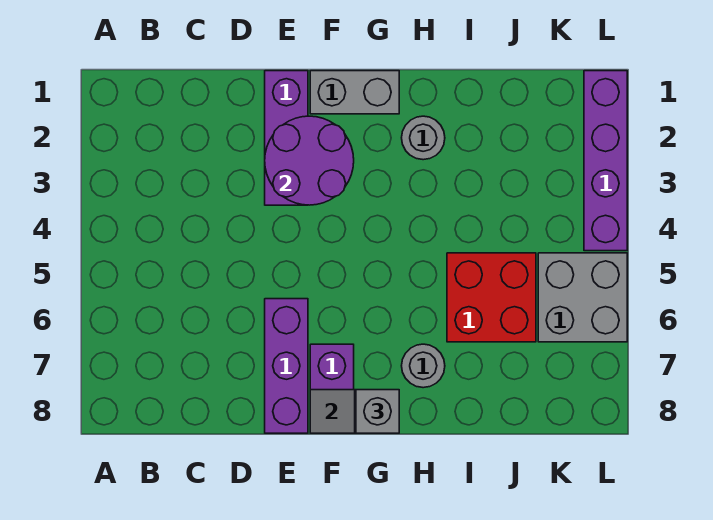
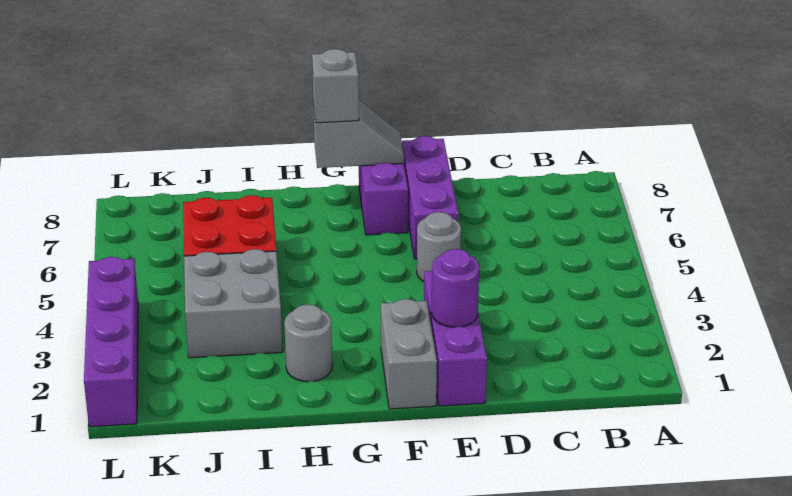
purple 2x2 round brick [265,116,354,205] -> purple 1x1 round brick [432,249,479,327]
grey 1x2 brick [310,71,399,114] -> grey 1x2 brick turned to [381,299,437,409]
grey 1x1 round brick [402,344,445,388] -> grey 1x1 round brick moved to [417,212,461,281]
grey 2x2 brick [538,253,627,342] -> grey 2x2 brick moved to [184,249,283,358]

